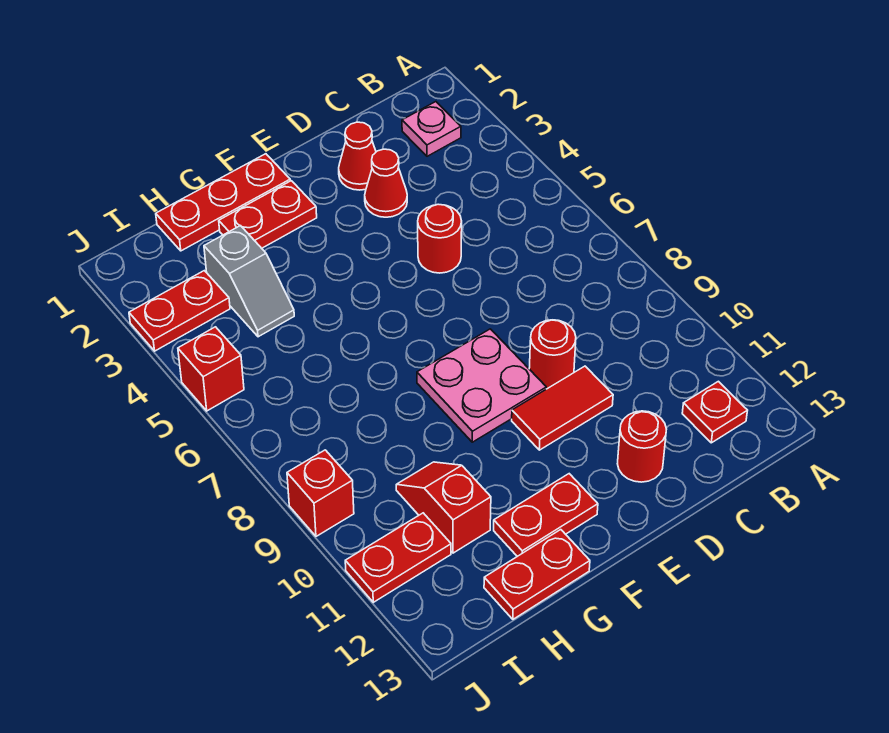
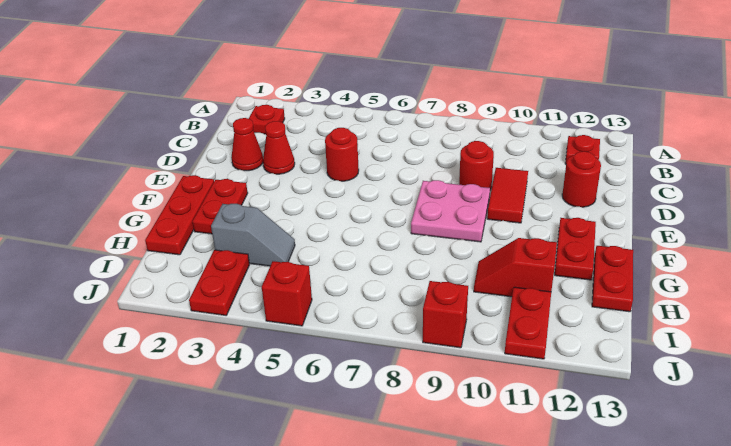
pink 1x1 plate [402,102,461,156] -> red 1x1 plate [249,105,285,134]

